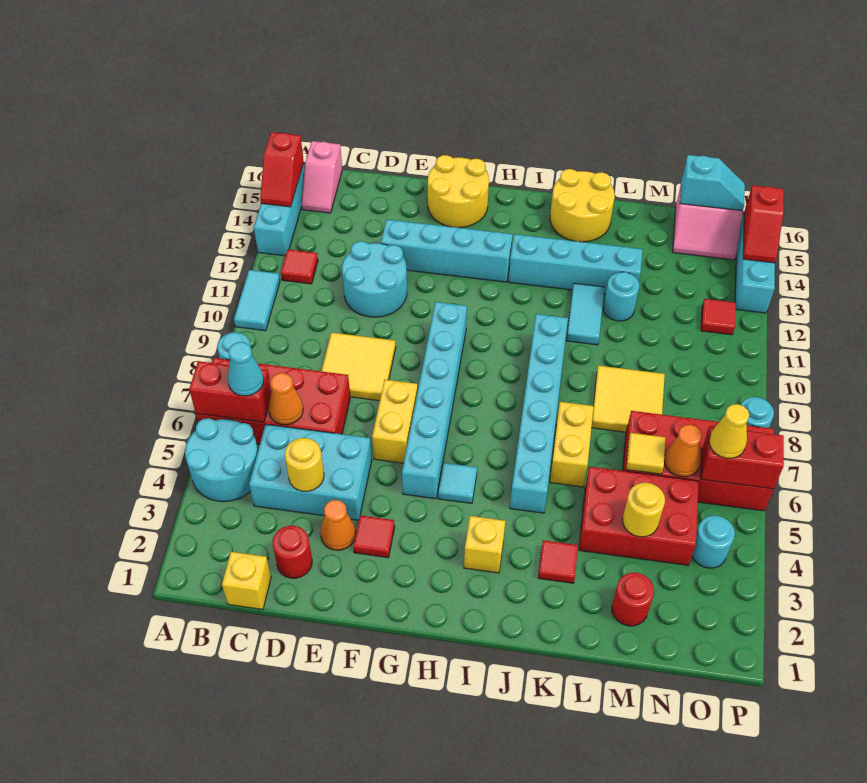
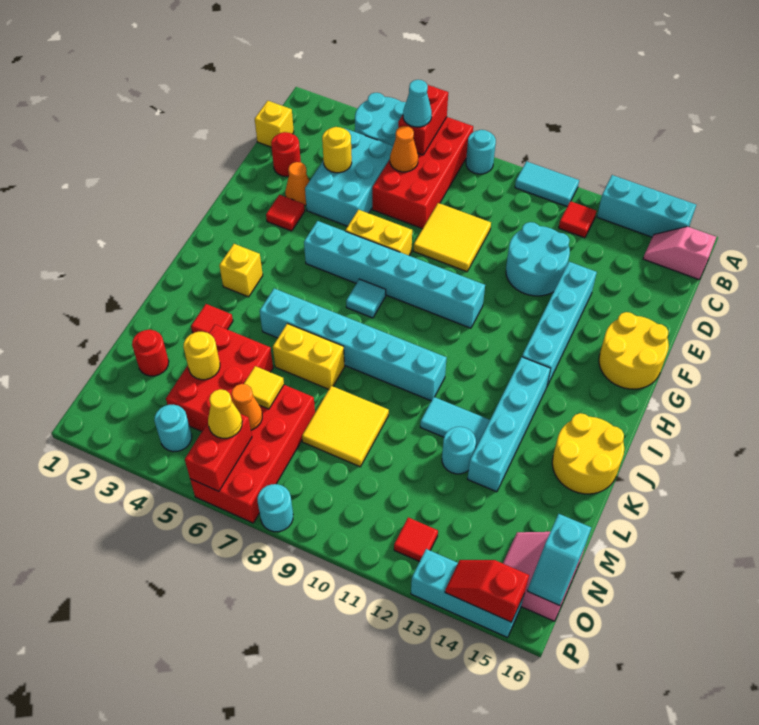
red 1x2 slope [260,132,304,207] -> none
cyan 1x1 tile [438,463,477,503] -> cyan 1x1 tile moved to [346,279,386,318]

